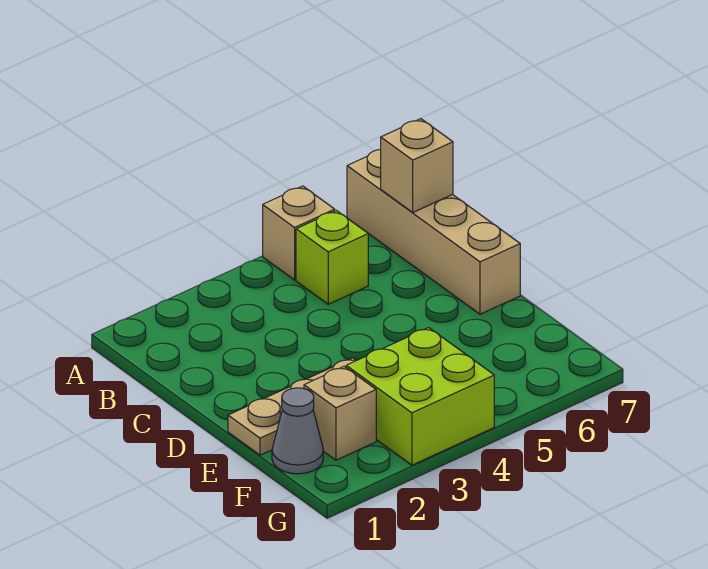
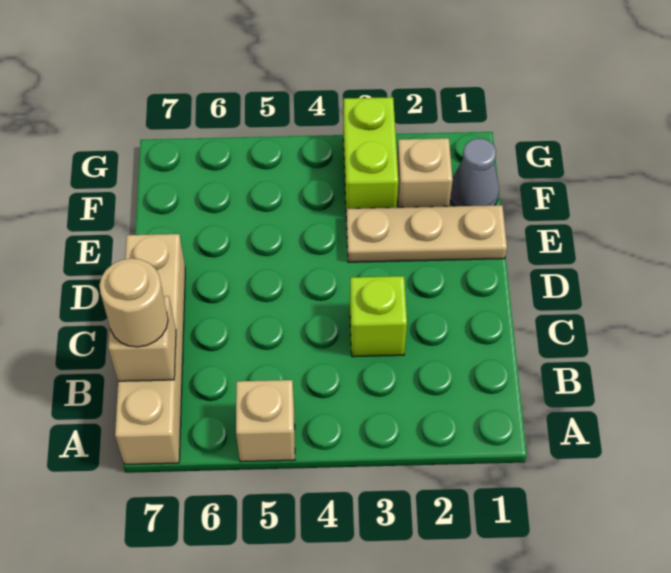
lime 1x1 brick [296,211,368,304] -> lime 1x1 brick moved to [350,276,407,357]
none -> tan 1x1 round brick [99,258,168,347]
lime 2x2 brick [346,328,494,465] -> lime 1x2 brick [343,97,398,217]

